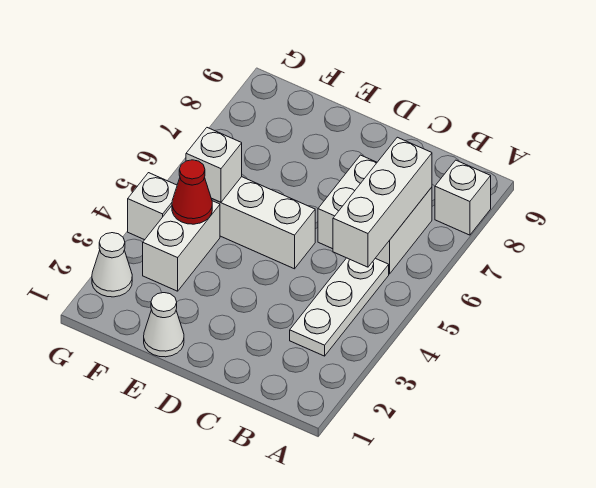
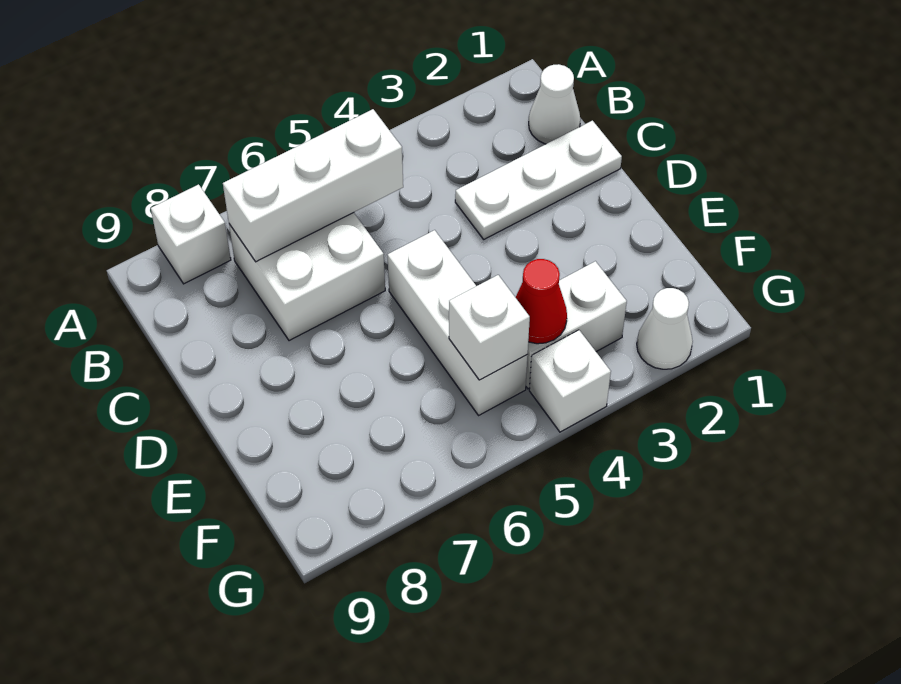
white 1x3 plate [290,258,389,356] -> white 1x3 plate moved to [455,121,622,239]
white 1x1 cone [144,293,184,357] -> white 1x1 cone moved to [529,64,581,144]

